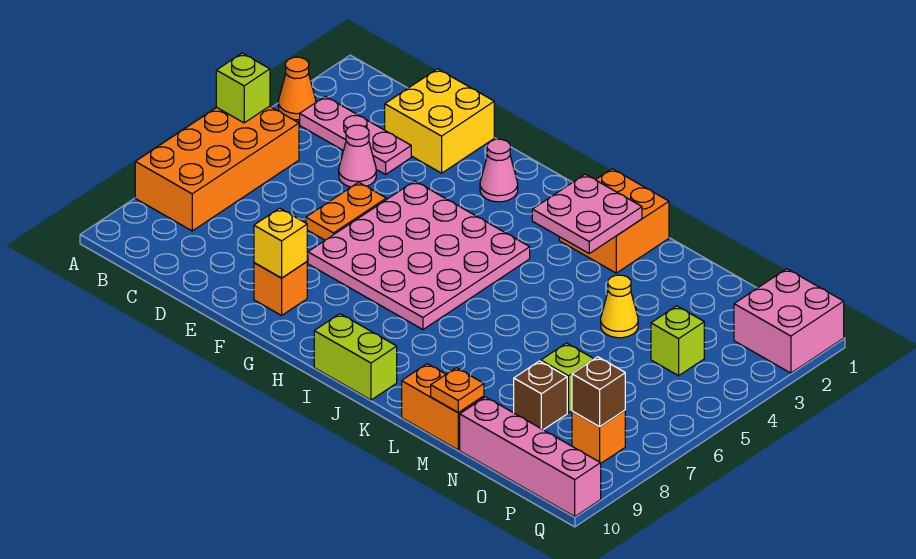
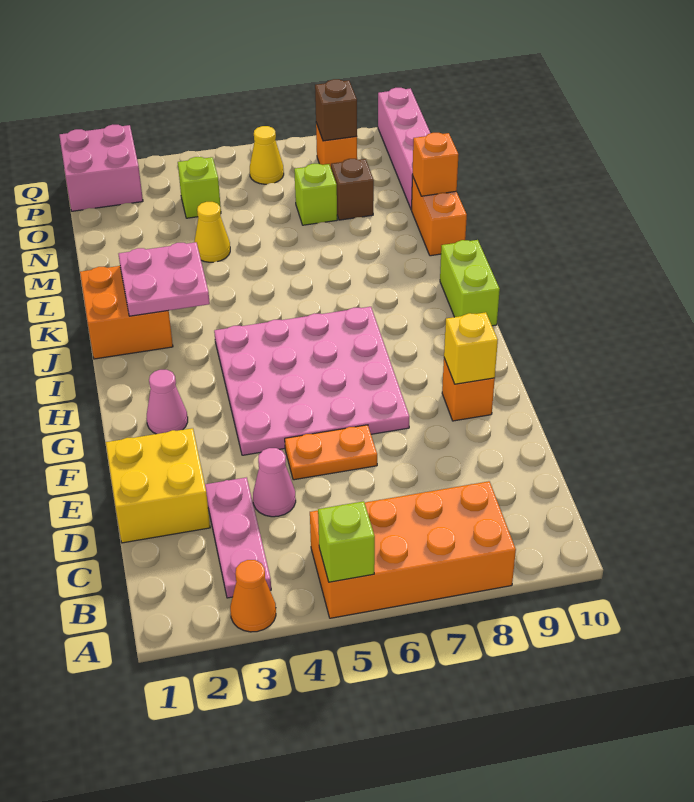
orange 1x1 plate [431,368,484,413] -> orange 1x1 brick [412,133,459,196]
none -> yellow 1x1 cone [250,126,284,184]

